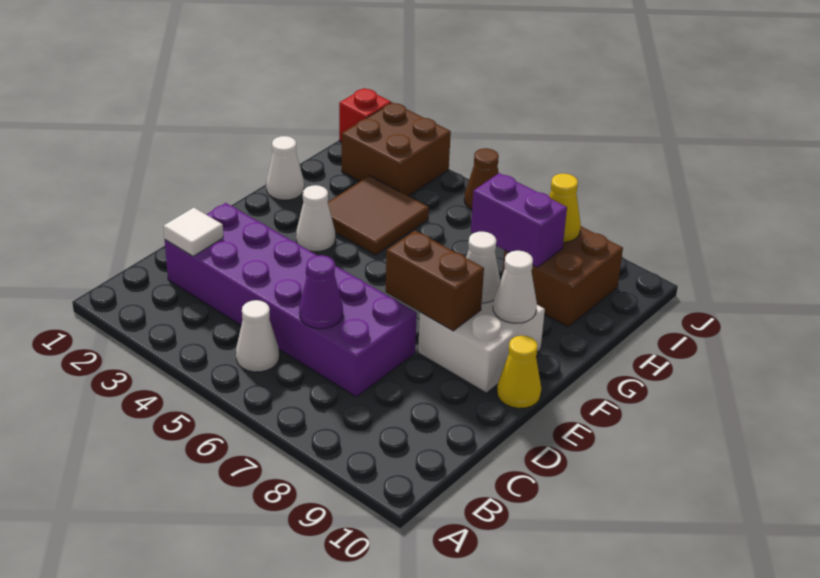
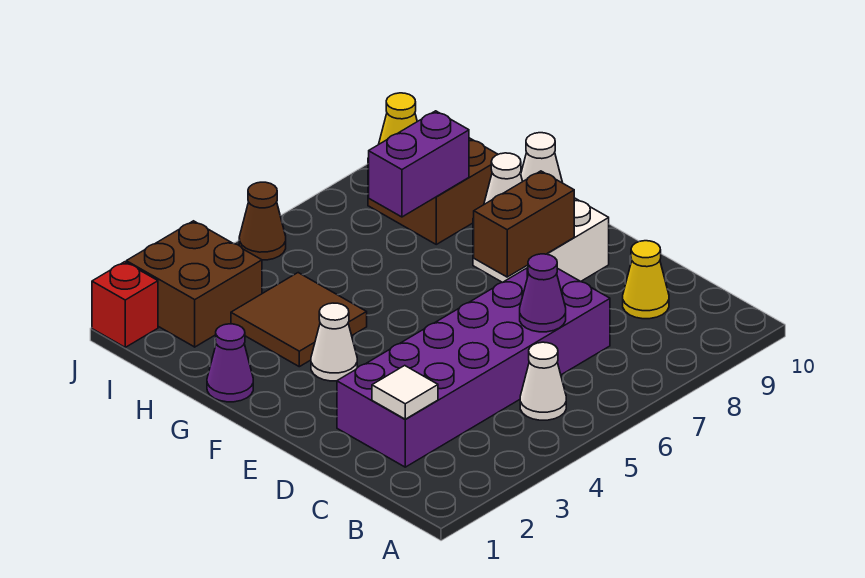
yellow 1x1 cone [497,336,541,408] -> yellow 1x1 cone moved to [623,241,669,319]
white 1x1 cone [266,136,304,200] -> purple 1x1 cone [207,324,253,402]

